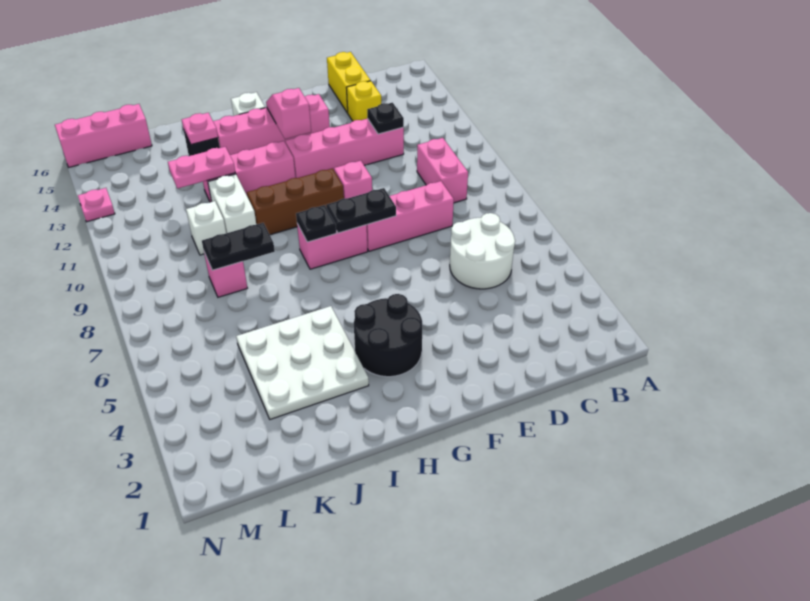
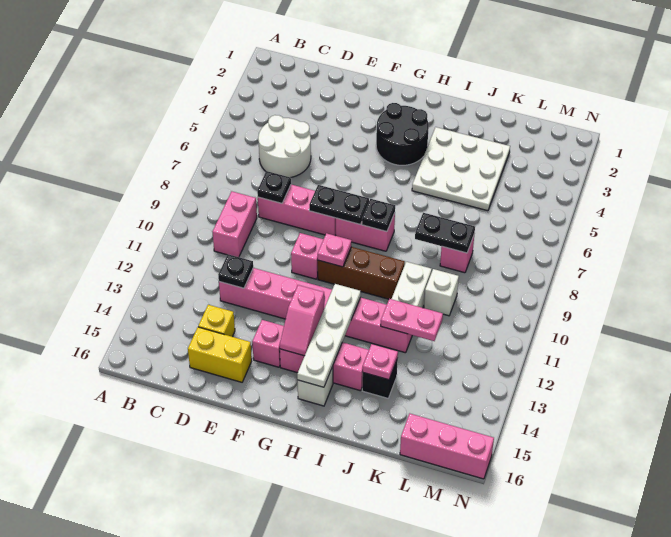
none -> black 1x1 plate [257,171,291,203]
yellow 1x2 brick [327,52,371,113] -> yellow 1x2 brick turned to [188,327,252,382]
none -> white 1x4 plate [297,284,361,387]
pink 1x1 plate [78,188,115,222] -> pink 1x1 plate moved to [318,233,352,267]

